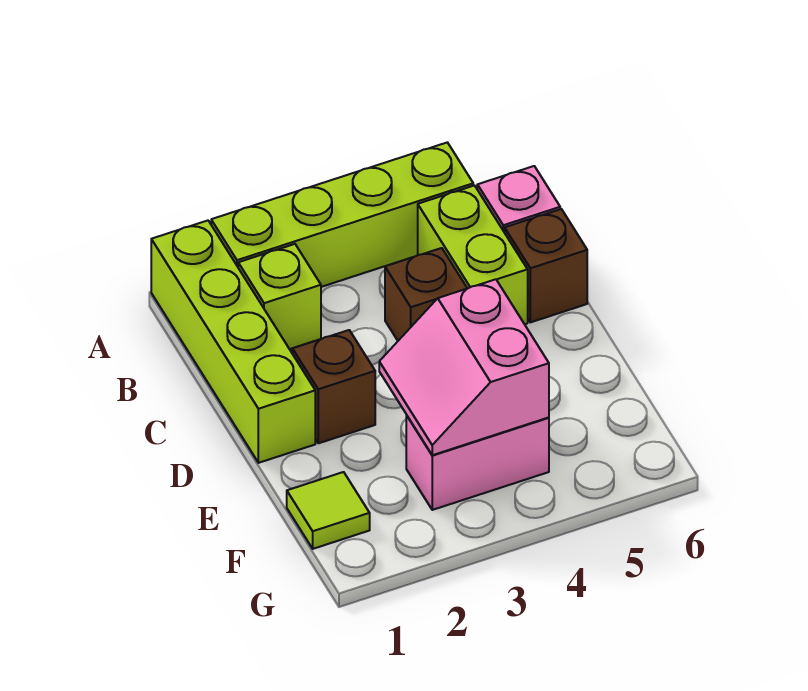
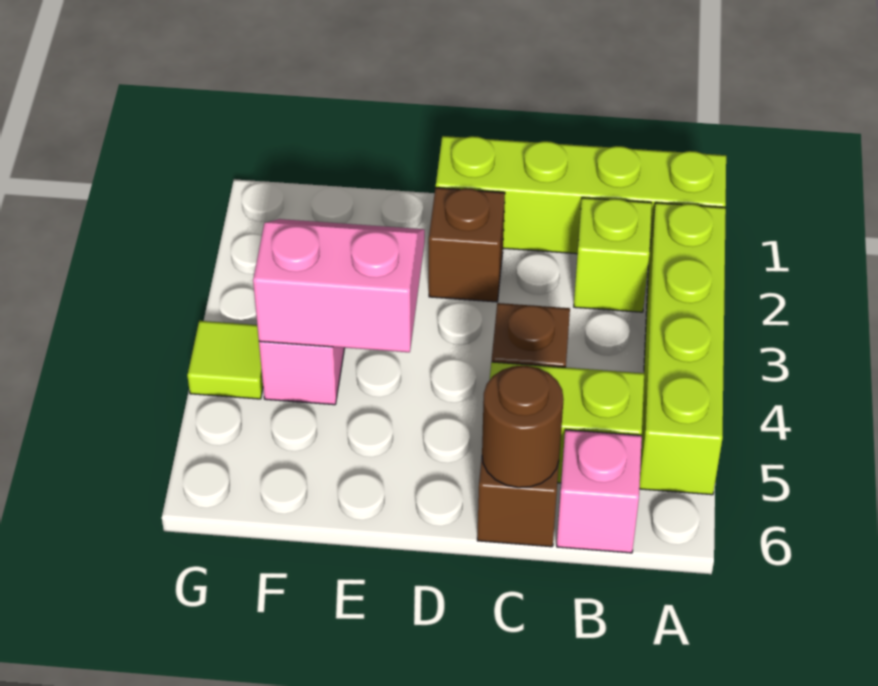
none -> brown 1x1 round brick [482,366,564,488]
lime 1x1 tile [287,472,370,549] -> lime 1x1 tile moved to [187,321,263,399]

